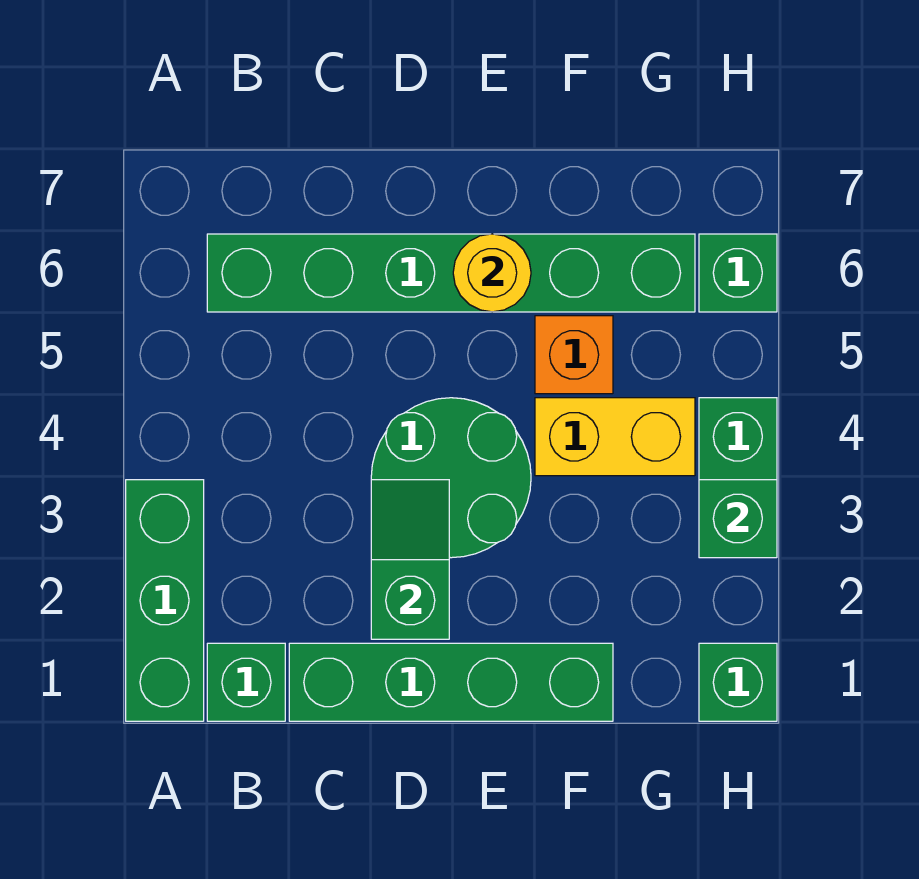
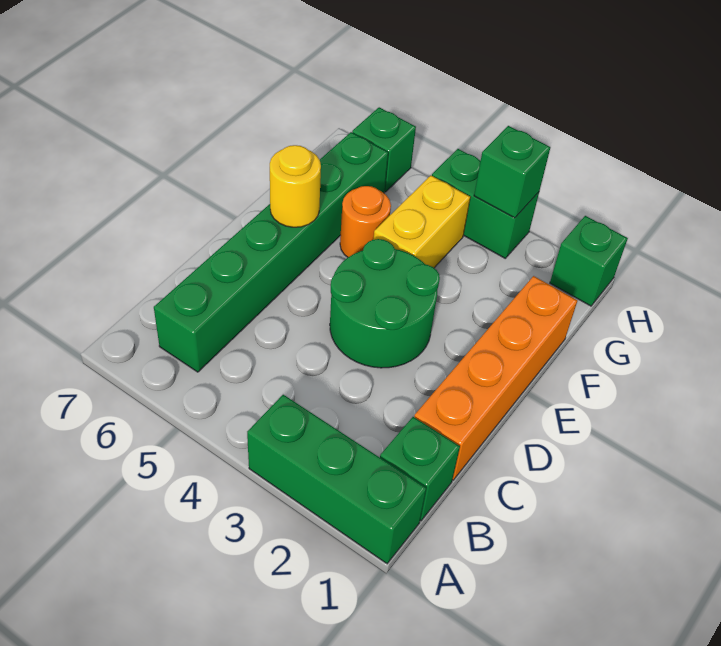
green 1x4 brick [289,643,613,721] -> orange 1x4 brick [414,276,577,480]
green 1x2 slope [371,480,449,639] -> none
orange 1x1 brick [535,316,613,394] -> orange 1x1 round brick [340,186,391,257]

